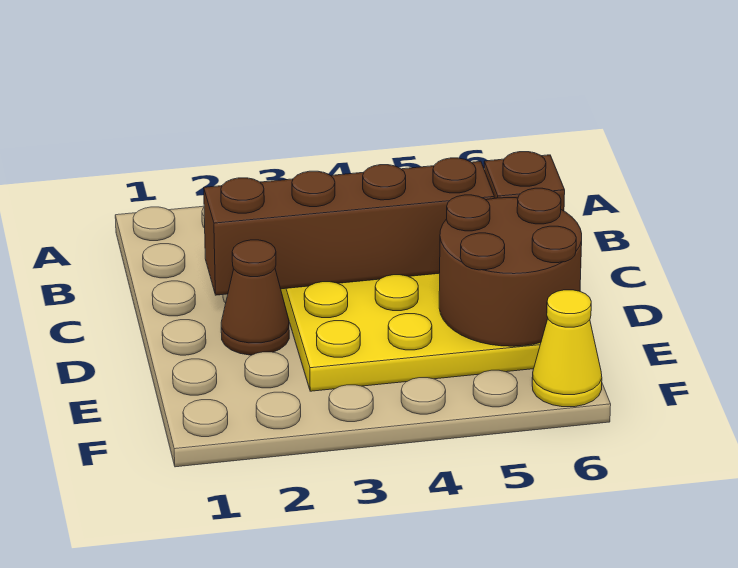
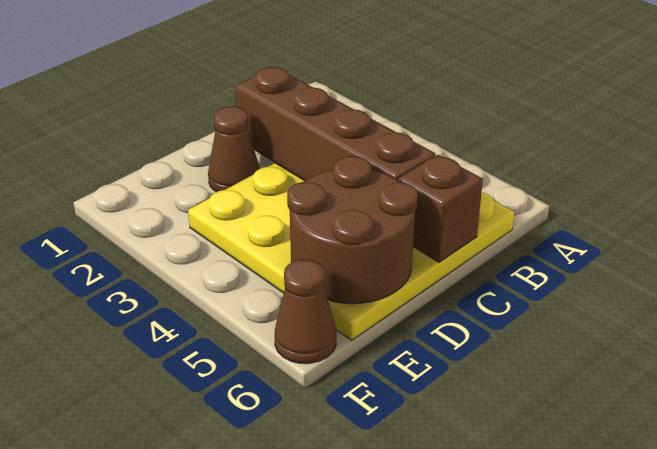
yellow 1x1 cone [532,290,602,407] -> brown 1x1 cone [275,259,336,364]

